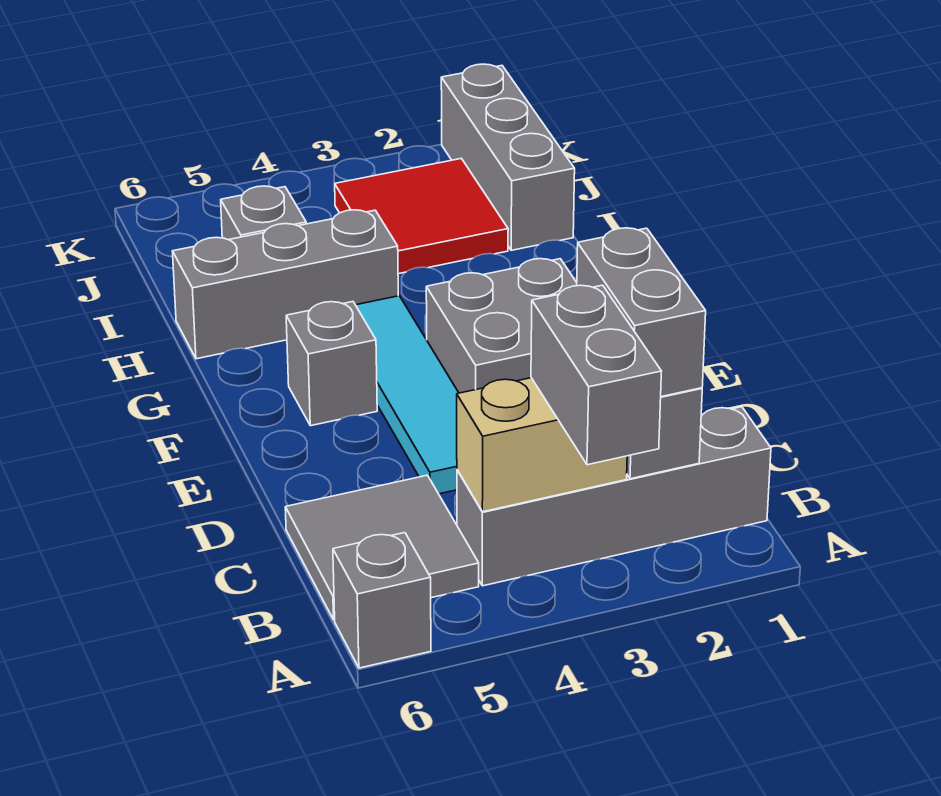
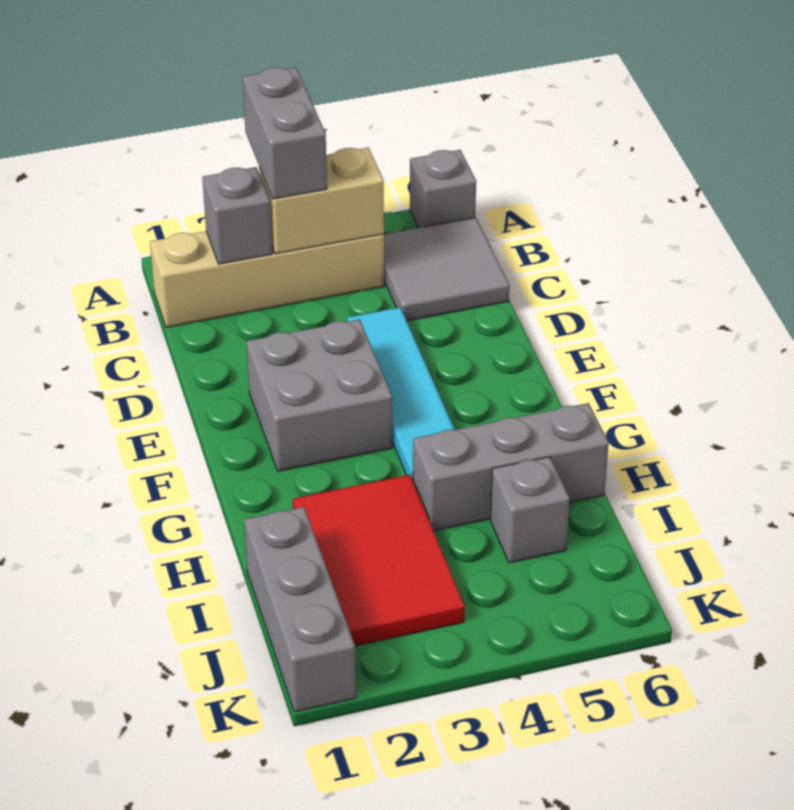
grey 1x4 brick [457,407,771,586] -> tan 1x4 brick [150,231,384,327]
grey 1x2 brick [577,228,706,397] -> none
grey 1x1 brick [286,302,377,426] -> none
red 2x2 tile [335,158,508,274] -> red 2x3 tile [293,475,465,646]

